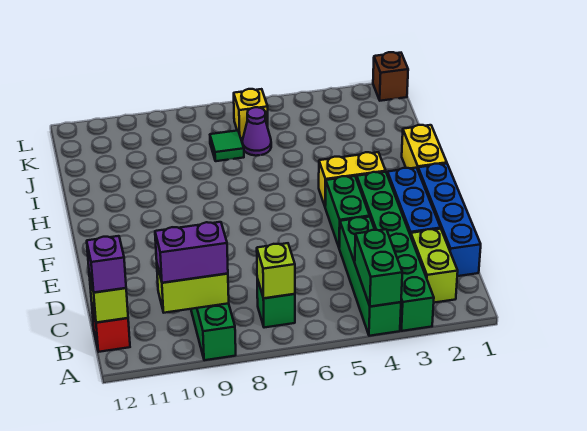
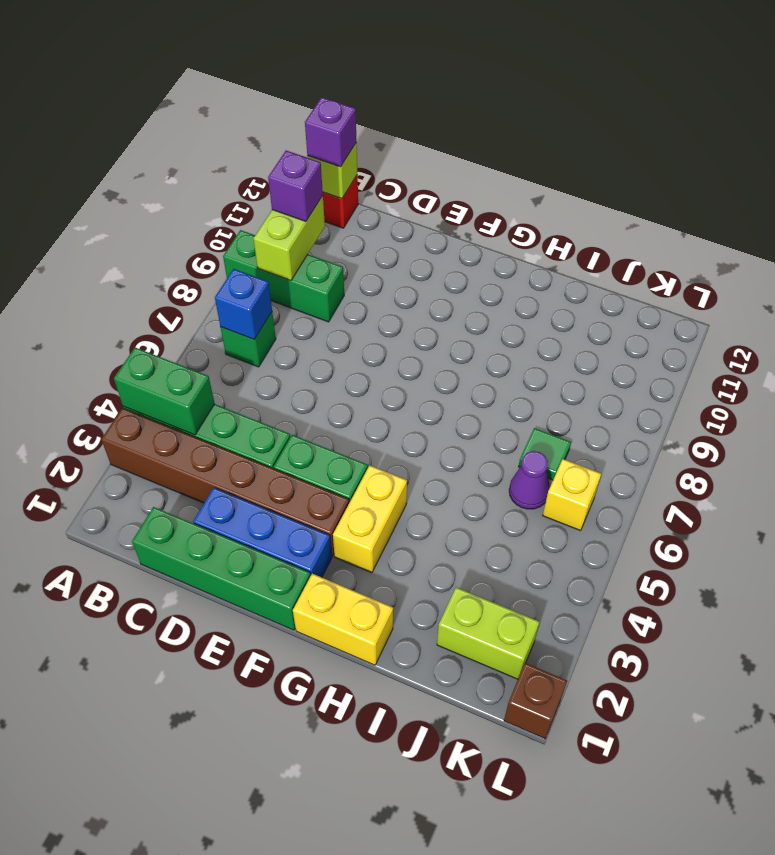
green 1x6 brick [357,172,434,331] -> brown 1x6 brick [101,408,349,556]
lime 1x2 brick [411,229,458,303] -> lime 1x2 brick moved to [437,587,539,679]
lime 1x1 brick [257,243,295,298] -> blue 1x1 brick [215,269,272,340]
purple 1x2 brick [155,222,228,283] -> purple 1x1 brick [268,151,323,221]
blue 1x4 brick [418,163,481,276] -> green 1x4 brick [132,507,310,630]

